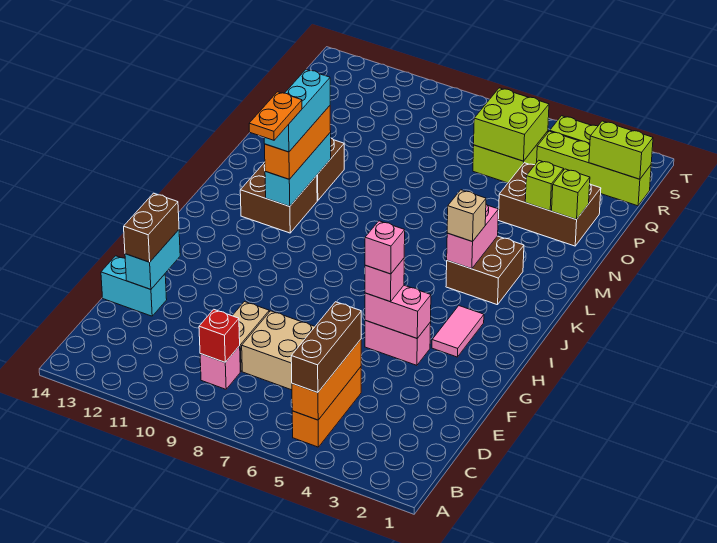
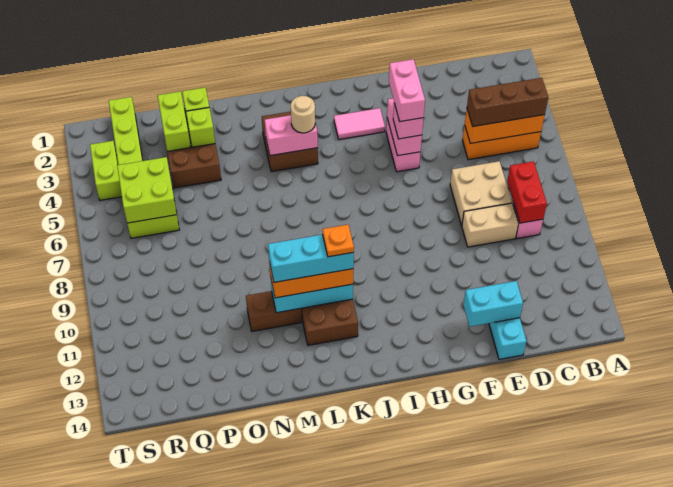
red 1x1 brick [199,309,240,362] -> red 1x2 brick [507,161,547,223]
brown 1x2 brick [124,193,179,262] -> none
pink 1x1 brick [365,221,405,274] -> pink 1x2 brick [389,59,425,122]
orange 1x2 plate [249,92,302,140] -> orange 1x1 plate [323,225,354,257]
tan 1x1 brick [447,190,486,242] -> tan 1x1 round brick [291,96,315,133]
lime 1x2 brick [589,121,653,179] -> lime 1x2 brick moved to [157,91,191,151]

